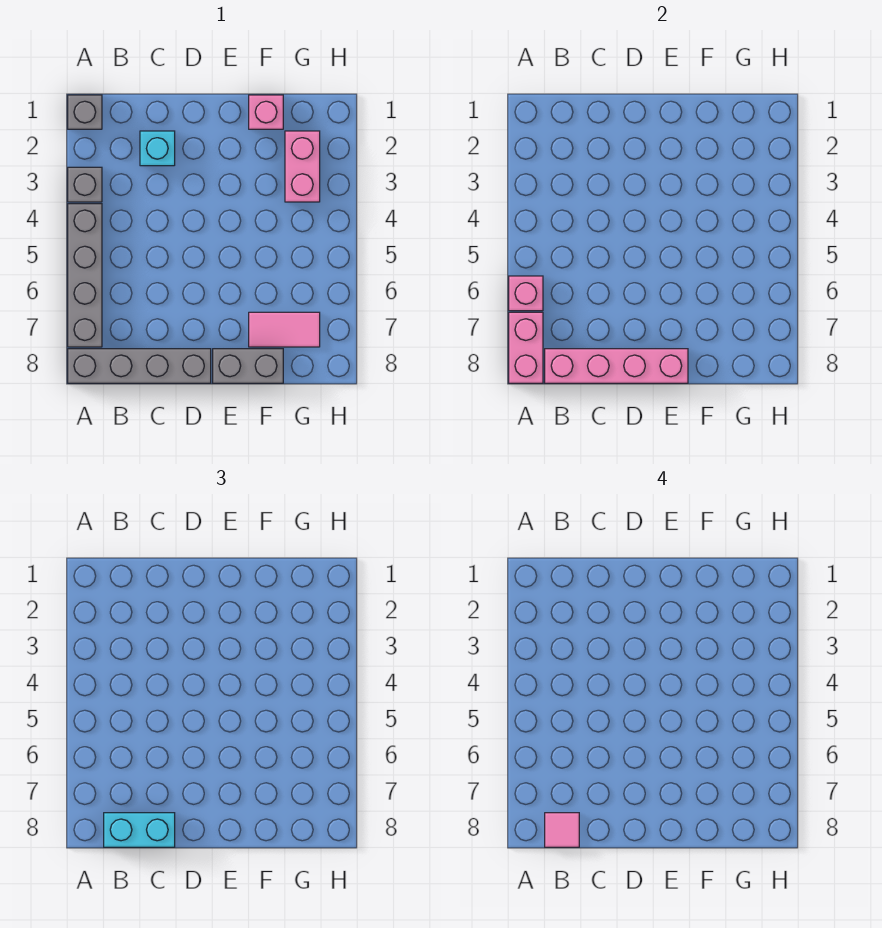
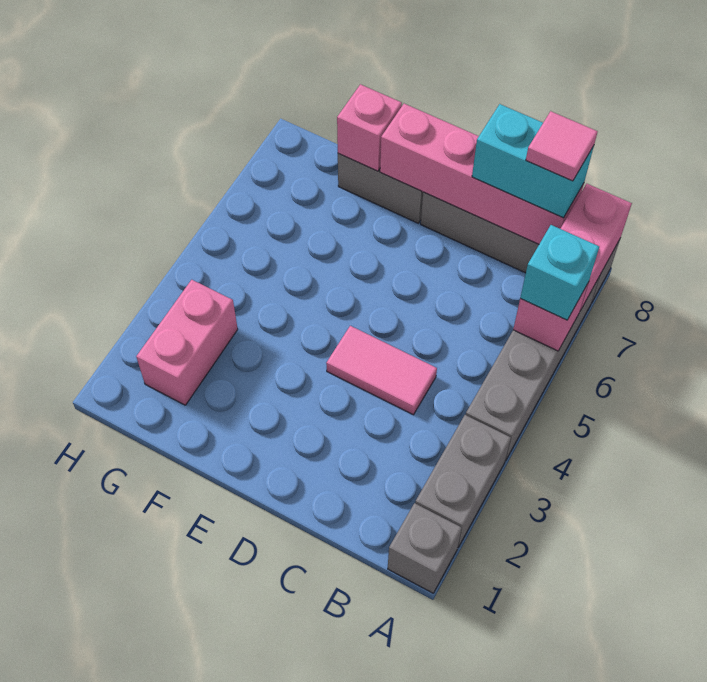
grey 1x1 brick [68,167,102,202] -> grey 1x2 brick [415,415,511,547]
cyan 1x1 brick [140,131,175,166] -> cyan 1x1 brick moved to [520,225,599,320]
pink 1x1 brick [249,95,283,129] -> pink 1x1 brick moved to [337,84,402,171]
pink 1x2 tile [249,312,320,347] -> pink 1x2 tile moved to [326,326,437,415]

